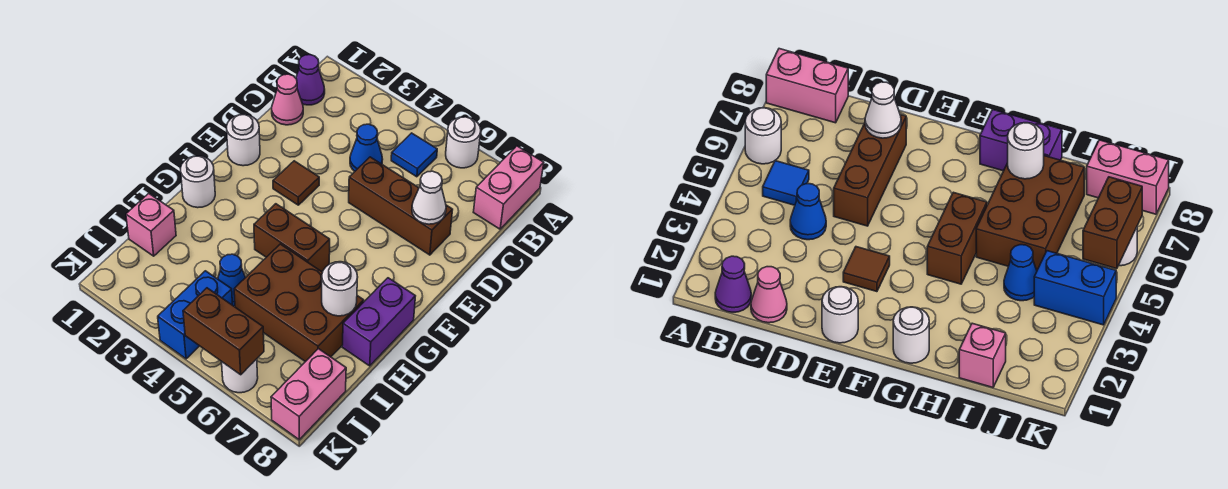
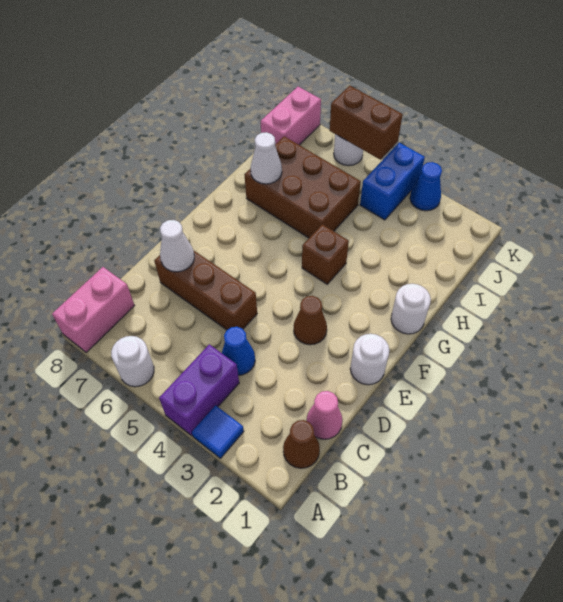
purple 1x1 cone [296,55,325,105] -> brown 1x1 cone [283,420,320,468]
blue 1x1 tile [391,133,437,177] -> blue 1x1 tile moved to [192,405,244,458]
brown 1x1 tile [273,161,319,205] -> brown 1x1 cone [294,296,327,345]
brown 1x2 brick [254,204,330,272] -> brown 1x1 brick [302,224,349,284]
purple 1x2 brick [342,278,415,366] -> purple 1x2 brick moved to [159,344,239,436]
white 1x1 round brick [322,262,358,316] -> white 1x1 cone [251,132,282,184]
pink 1x1 brick [126,193,176,256] -> none
blue 1x1 cone [218,254,246,306] -> blue 1x1 cone moved to [410,162,442,211]

